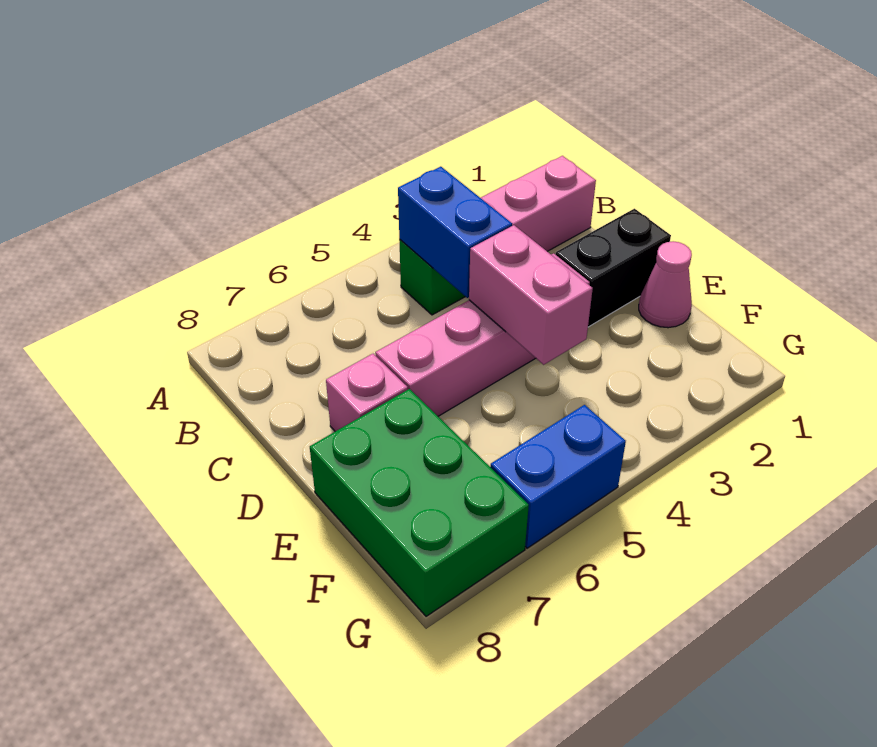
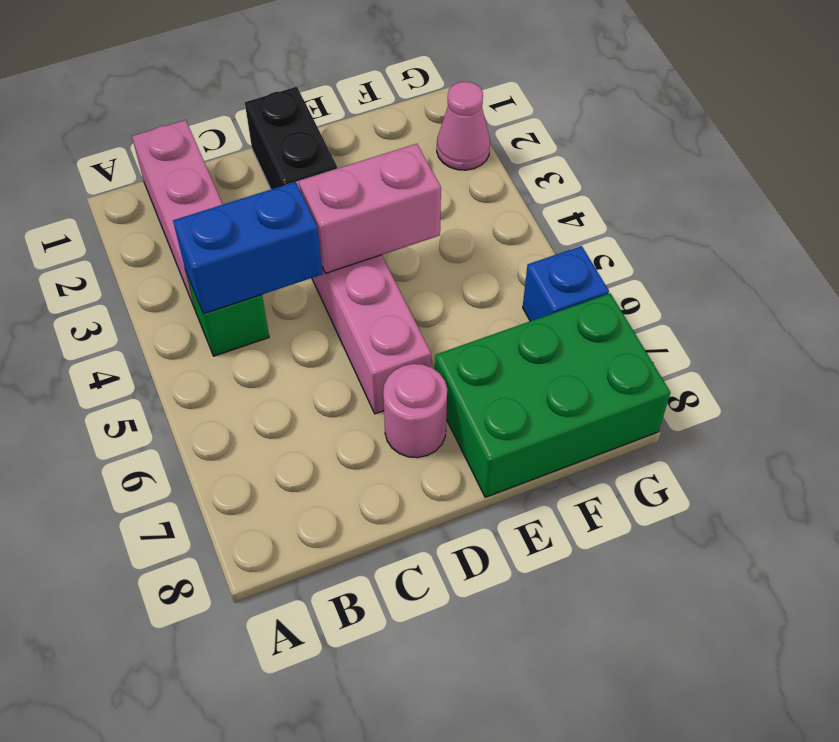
pink 1x1 brick [326,354,408,431] -> pink 1x1 round brick [383,364,447,458]
pink 1x1 cone [639,241,692,328] -> pink 1x1 cone moved to [437,82,490,170]
blue 1x2 brick [490,405,626,548] -> blue 1x1 brick [523,246,609,321]

